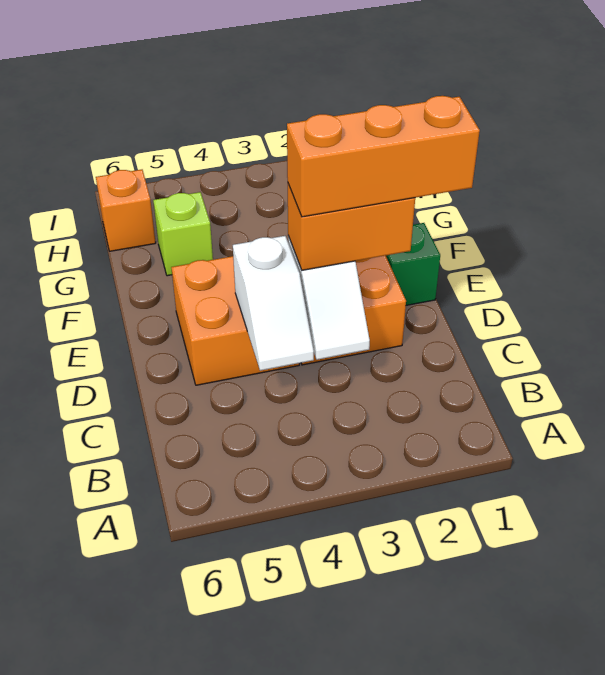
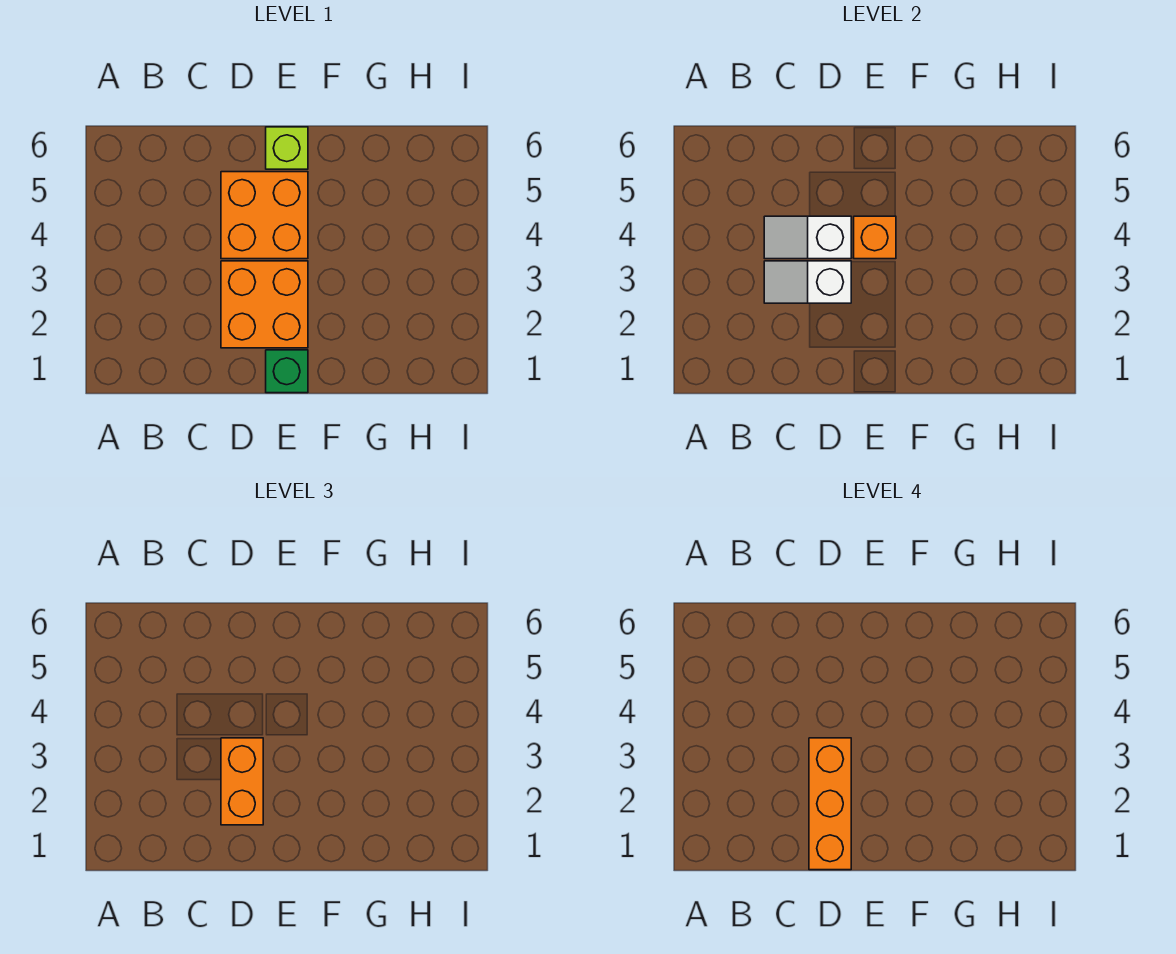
lime 1x1 brick [153,192,213,276] -> lime 1x1 brick moved to [266,127,308,169]
orange 1x1 brick [96,170,156,251] -> orange 1x1 brick moved to [854,216,896,259]

